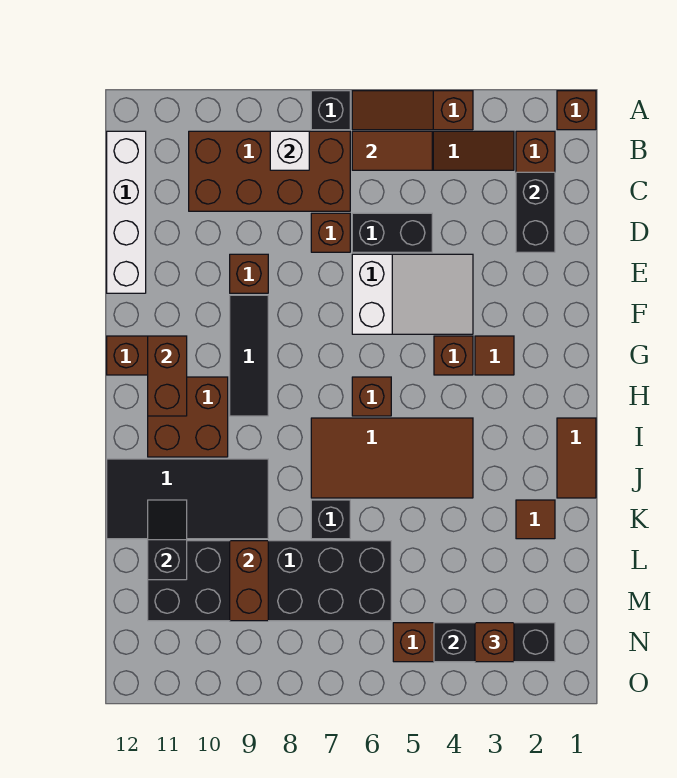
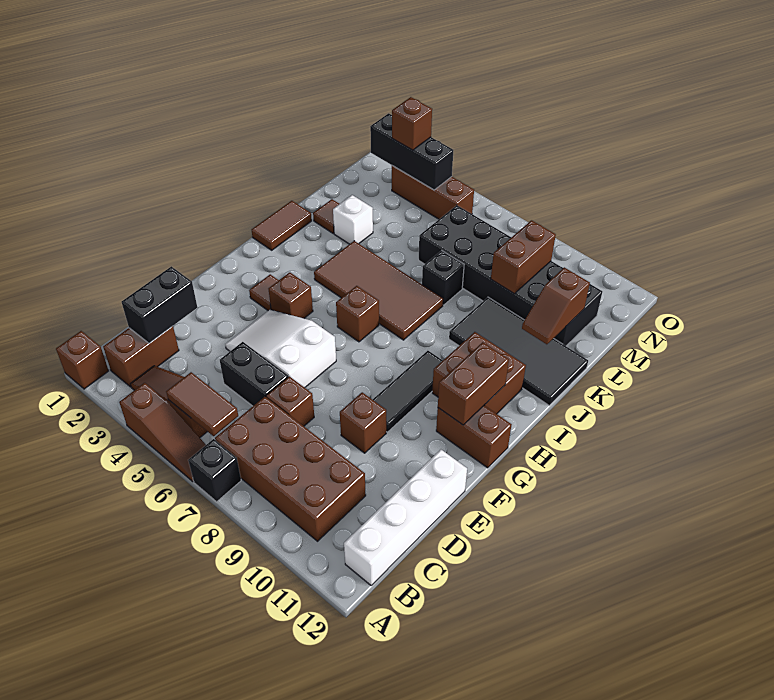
white 1x1 brick [270,131,309,170] -> white 1x1 brick moved to [333,195,373,244]
black 1x2 slope [148,500,187,580] -> brown 1x2 slope [522,267,590,344]

